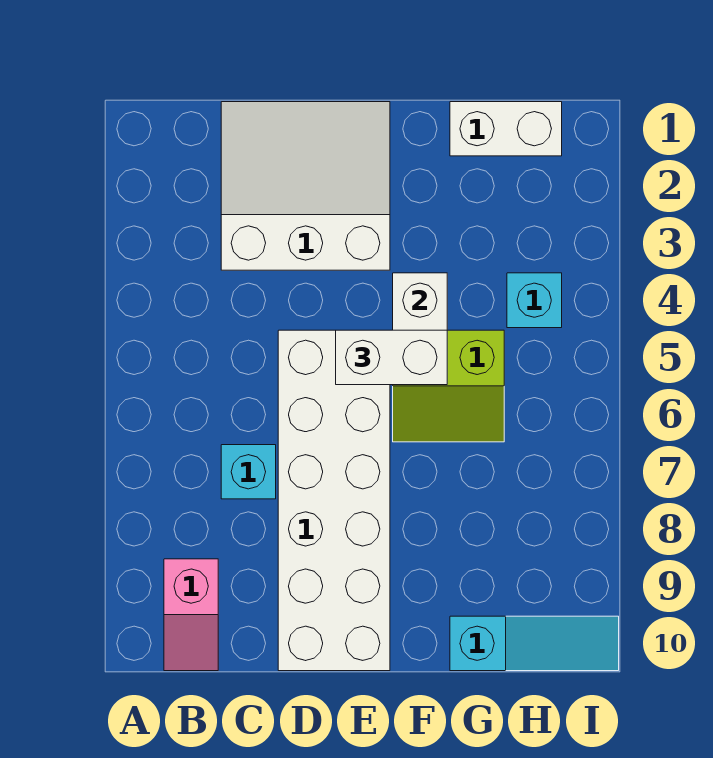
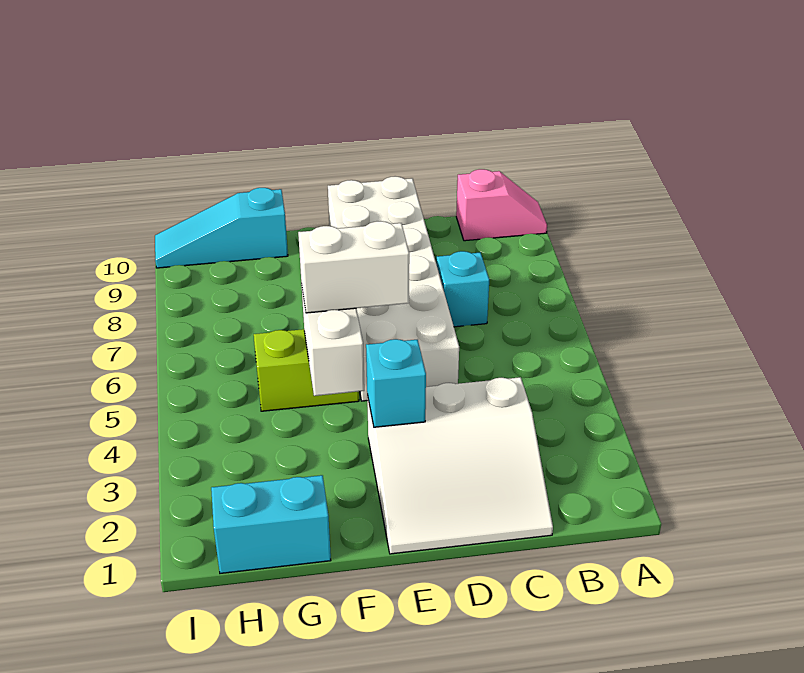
pink 1x2 slope [164,559,218,671] -> pink 1x2 slope turned to [456,169,547,241]
white 1x2 brick [450,102,562,156] -> cyan 1x2 brick [211,475,331,573]
cyan 1x1 brick [507,273,562,328] -> cyan 1x1 brick moved to [366,339,426,427]

